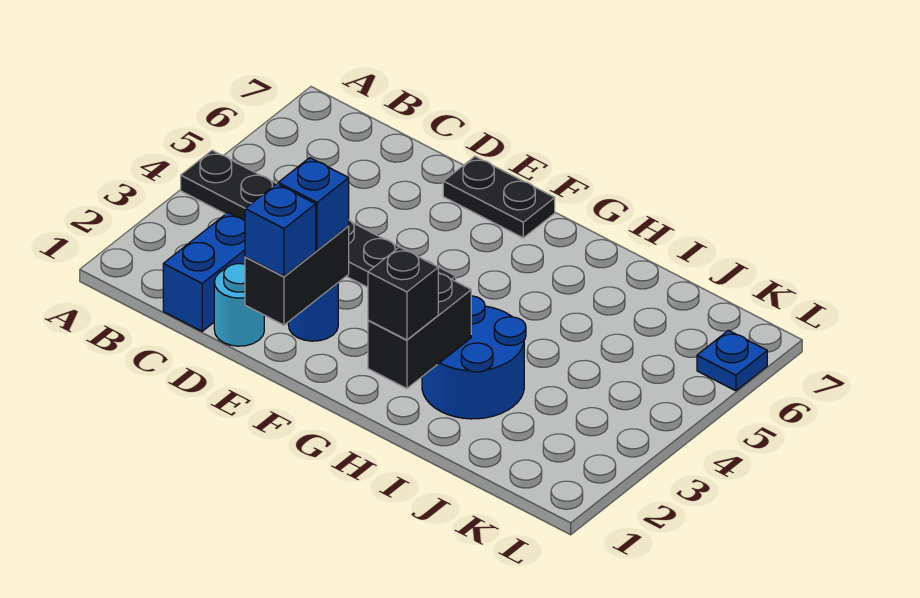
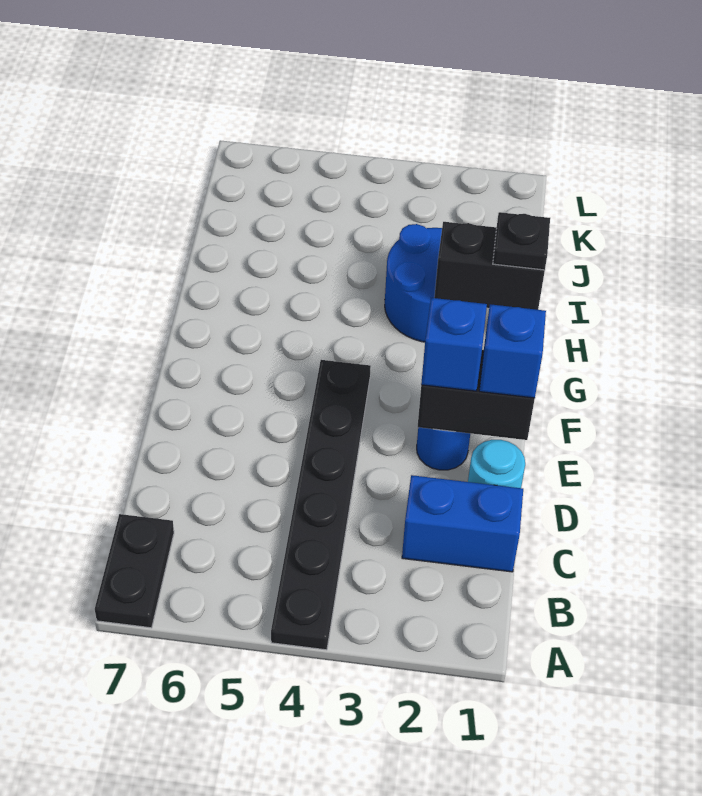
black 1x2 plate [443,157,555,238] -> black 1x2 plate moved to [95,514,174,628]
black 1x1 brick [368,247,438,340] -> black 1x1 plate [493,212,550,270]
blue 1x1 plate [697,330,767,391] -> none

